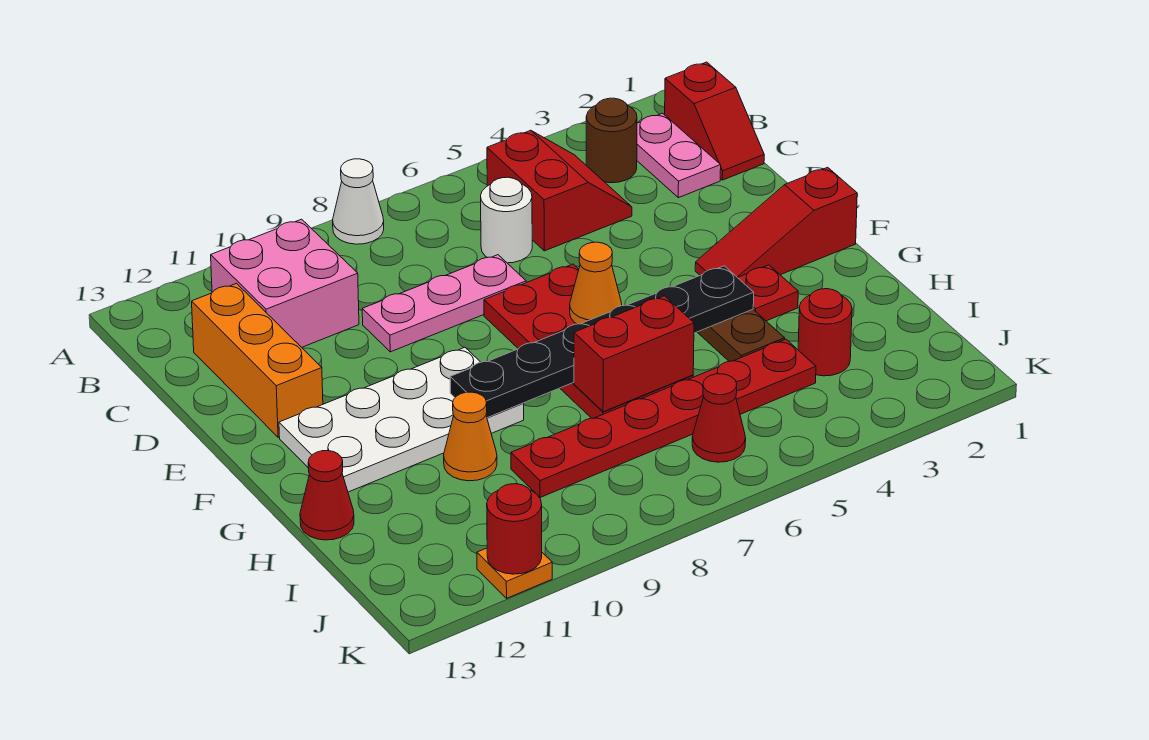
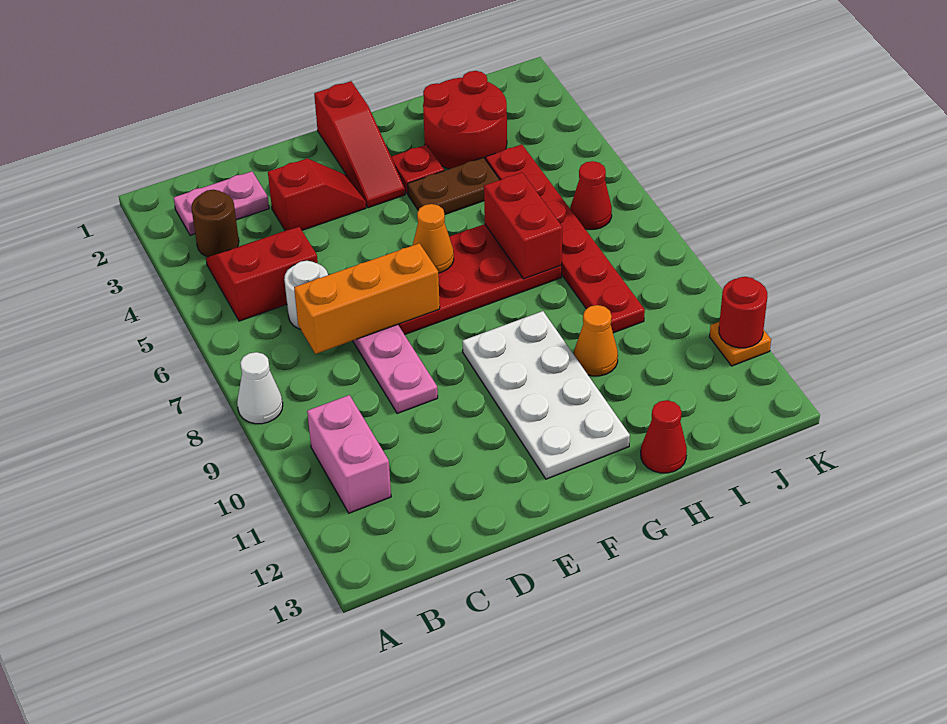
red 1x2 slope [665,62,764,180] -> red 1x2 slope moved to [268,159,366,231]
pink 2x2 brick [211,219,359,347] -> pink 1x2 brick [307,395,391,513]
orange 1x3 brick [192,284,323,437] -> orange 1x3 brick moved to [294,243,440,354]
black 1x6 plate [450,266,754,418] -> none
red 1x1 round brick [798,289,852,376] -> red 2x2 round brick [423,71,507,169]

